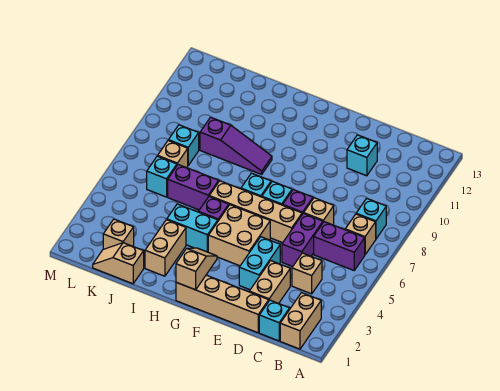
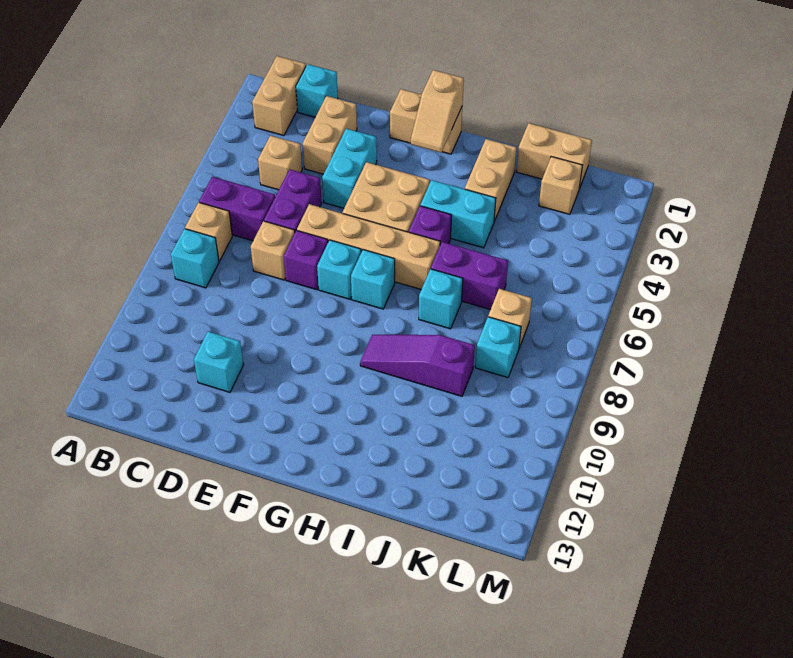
tan 1x4 brick [176,275,269,333] -> tan 1x2 brick [390,89,462,154]
tan 1x2 slope [93,243,144,284] -> tan 1x2 brick [516,123,592,188]
cyan 1x1 brick [147,156,177,197] -> cyan 1x1 brick moved to [419,269,463,329]

